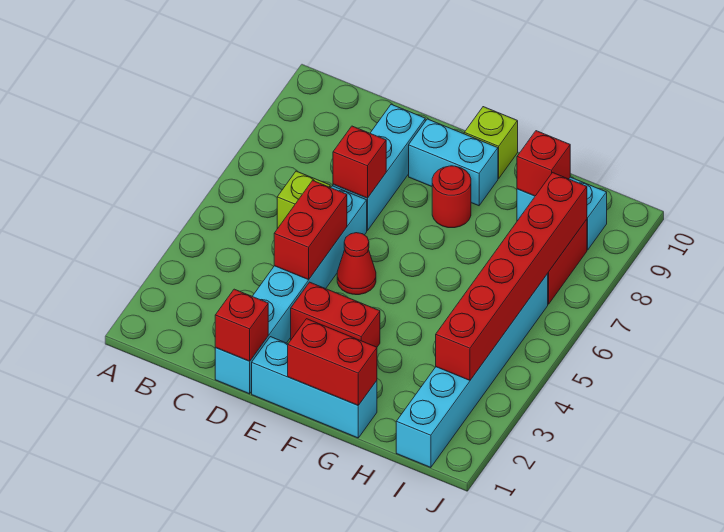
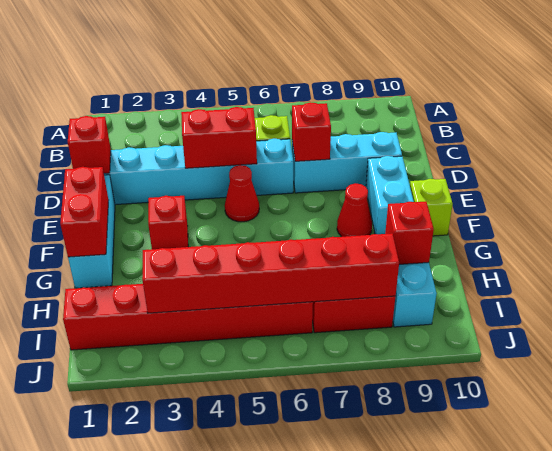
red 1x2 brick [291,282,380,347] -> red 1x1 brick [148,196,188,249]
red 1x1 round brick [432,166,471,228] -> red 1x1 cone [337,183,372,237]
cyan 1x6 brick [396,274,548,468] -> red 1x6 brick [63,284,313,350]

